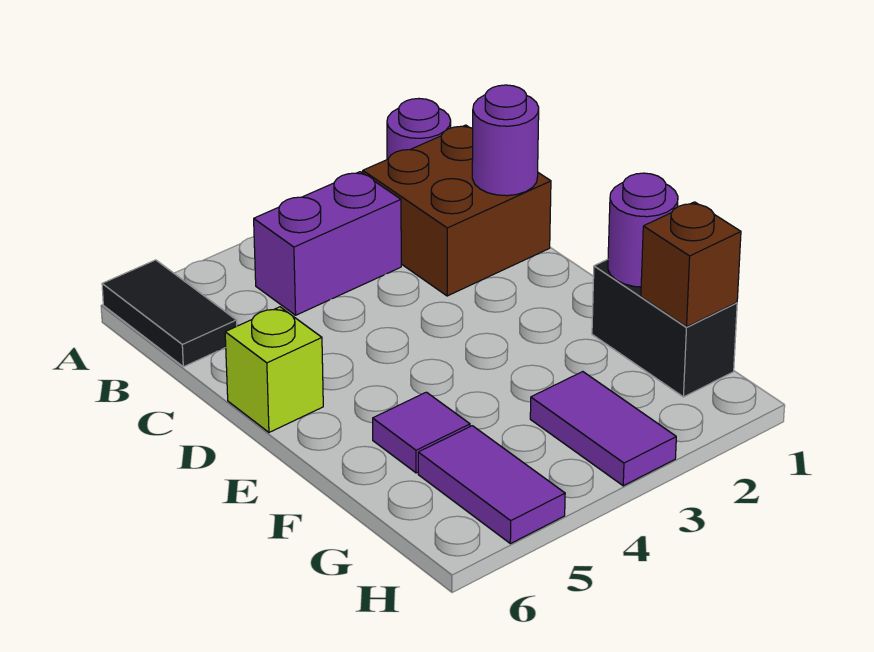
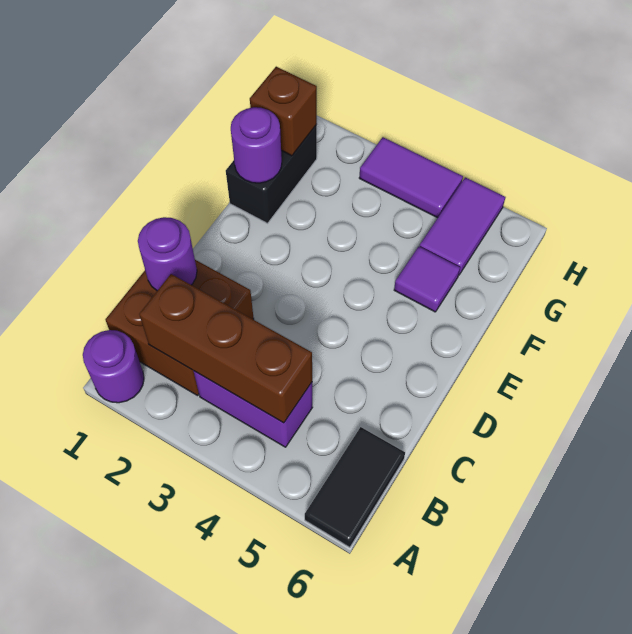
none -> brown 1x3 brick [139,274,312,423]
lime 1x1 brick [225,307,323,432] -> none
purple 1x2 tile [530,372,676,486] -> purple 1x2 tile turned to [359,137,463,218]

